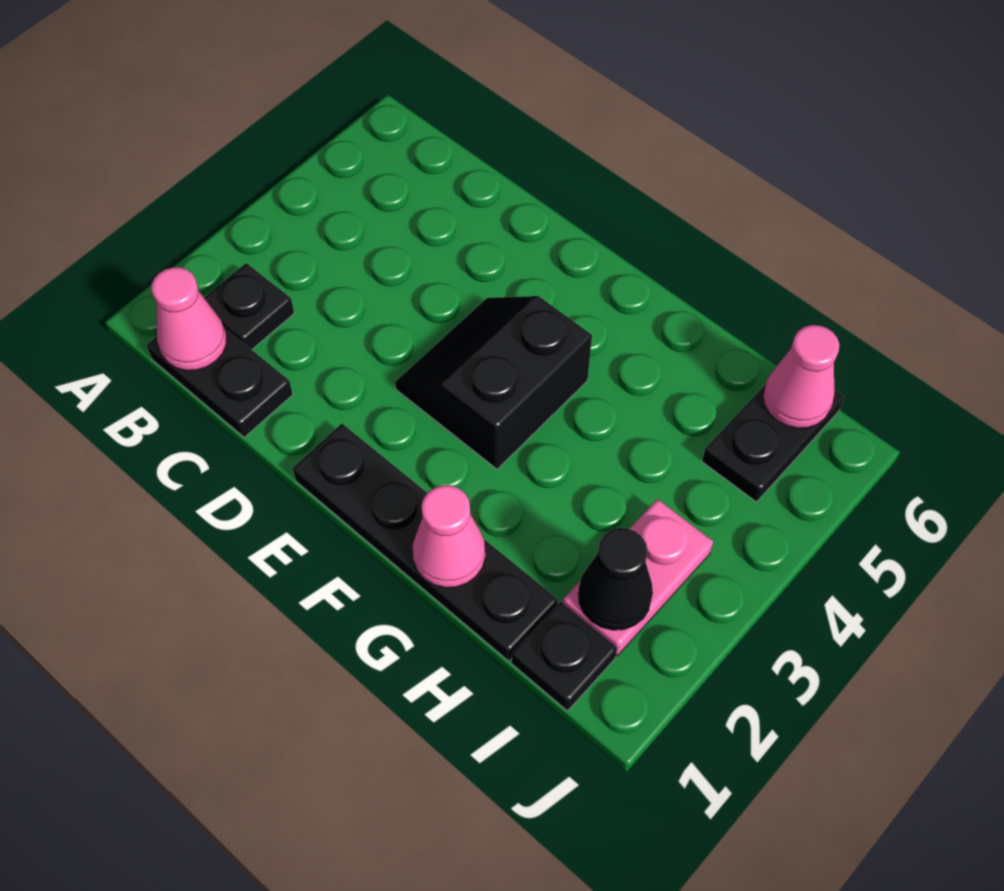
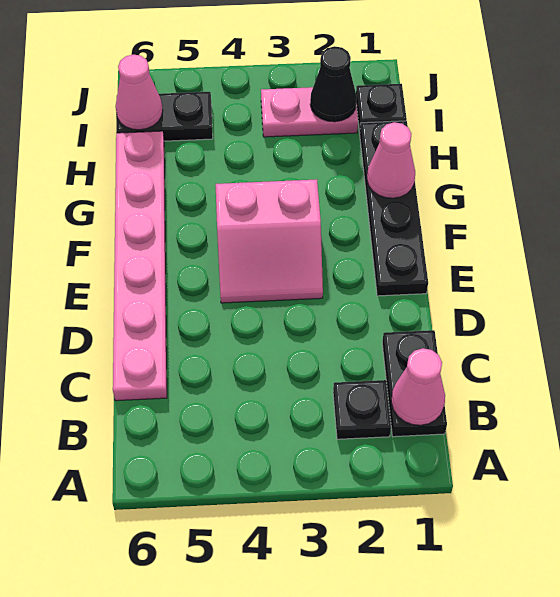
none -> pink 1x6 plate [113,131,167,401]
black 2x2 slope [395,296,592,469] -> pink 2x2 slope [216,179,323,303]

